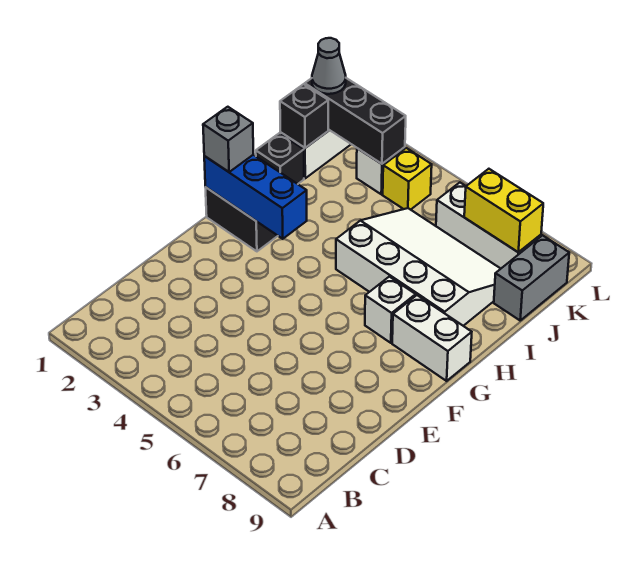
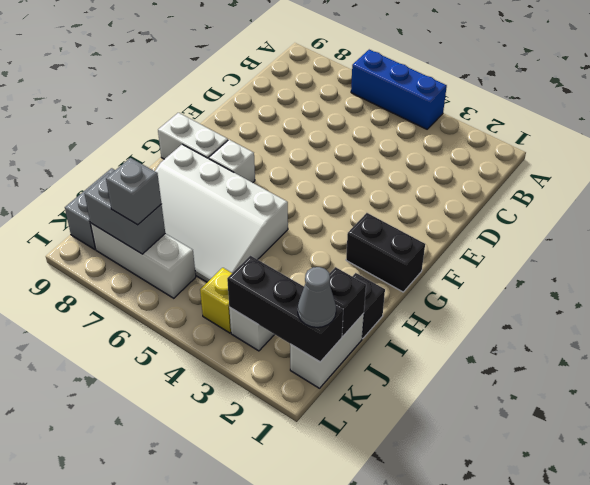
blue 1x3 brick [204,155,307,239] -> blue 1x3 brick moved to [351,50,447,129]
grey 1x1 brick [203,107,254,172] -> grey 1x1 brick moved to [106,158,161,225]
yellow 1x2 brick [464,169,543,252] -> grey 1x2 brick [85,173,165,254]

